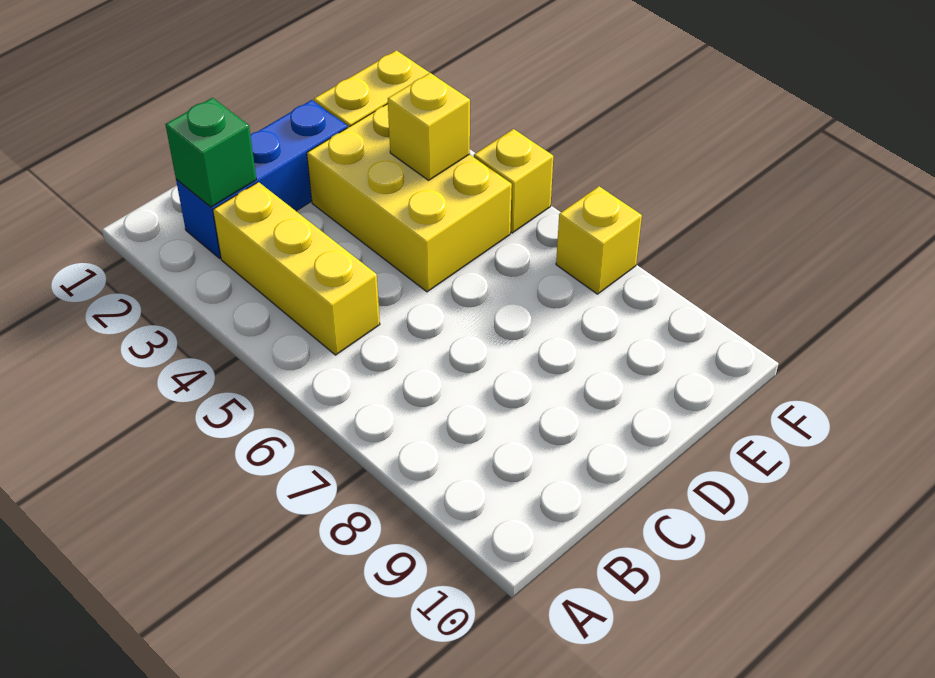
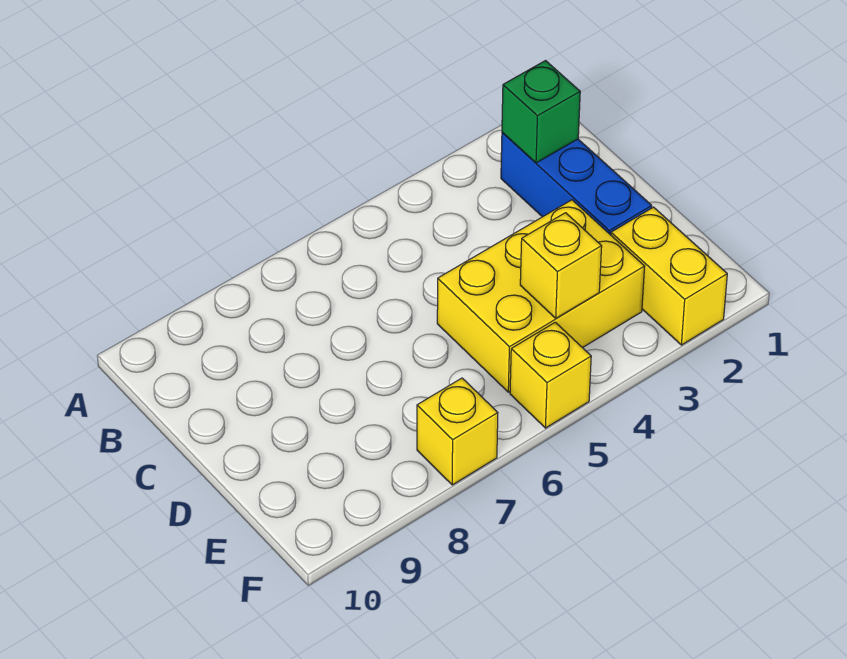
yellow 1x3 brick [213,182,380,355] -> none

